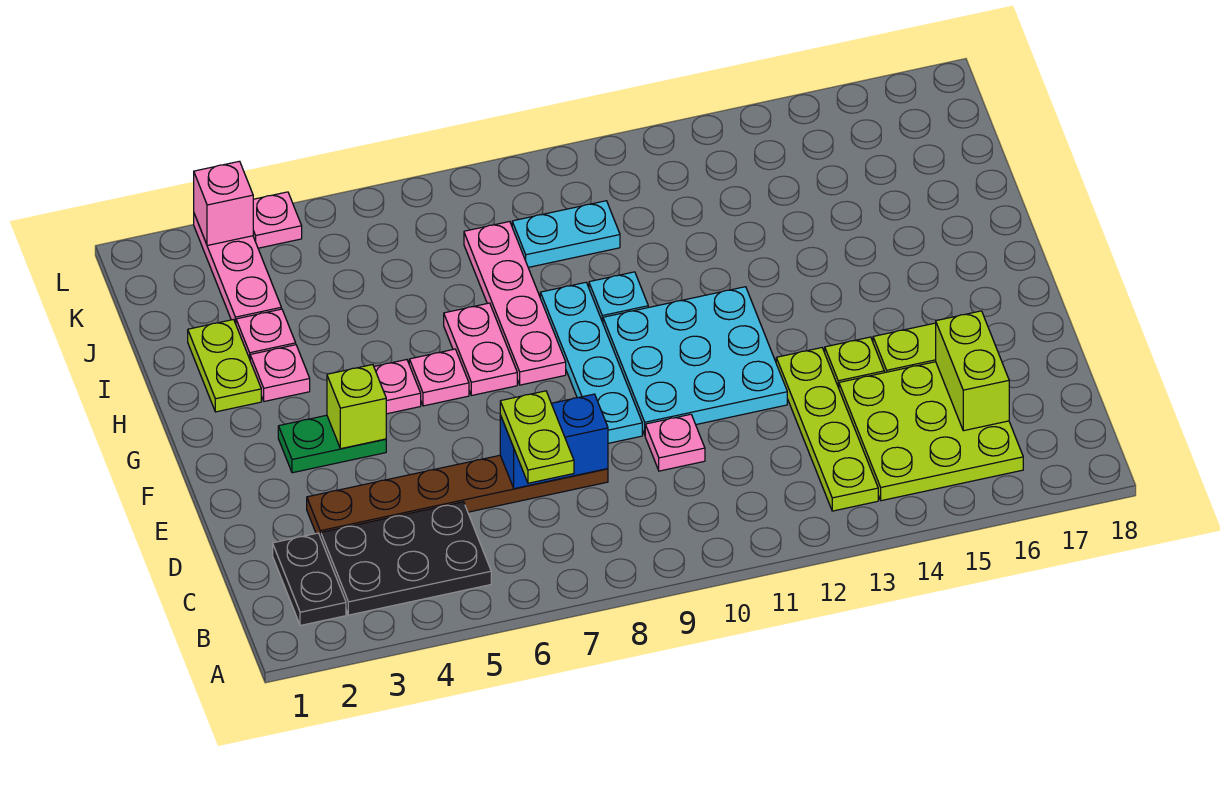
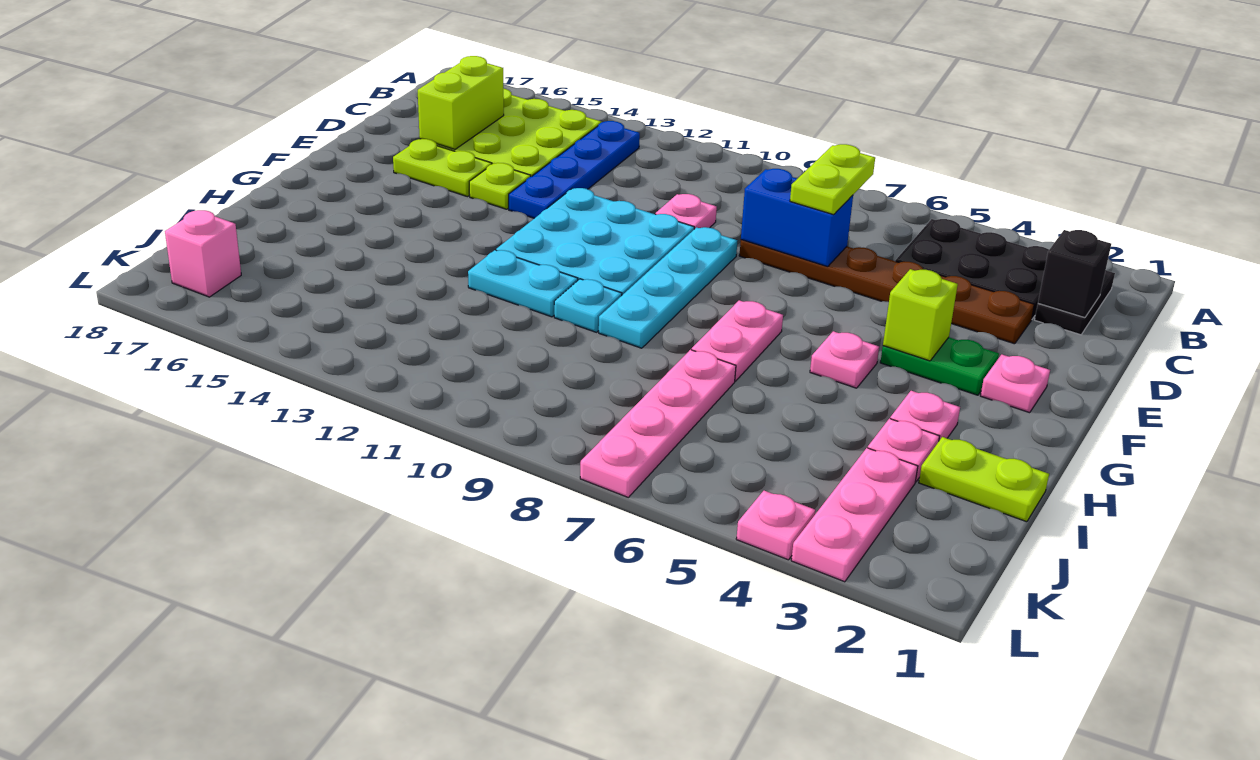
lime 1x4 plate [776,348,878,511] -> blue 1x4 plate [509,121,640,218]
none -> black 1x1 brick [1038,230,1111,318]
pink 1x1 plate [409,349,469,406] -> pink 1x1 plate moved to [981,354,1050,413]
pink 1x4 plate [464,222,566,385] -> pink 1x4 plate moved to [580,350,736,497]
lime 1x2 plate [188,320,261,412] -> lime 1x2 plate turned to [919,437,1049,522]
cyan 1x2 plate [512,201,620,267] -> cyan 1x2 plate moved to [468,250,578,317]
pink 1x1 brick [194,161,253,246] -> pink 1x1 brick moved to [165,210,241,297]

